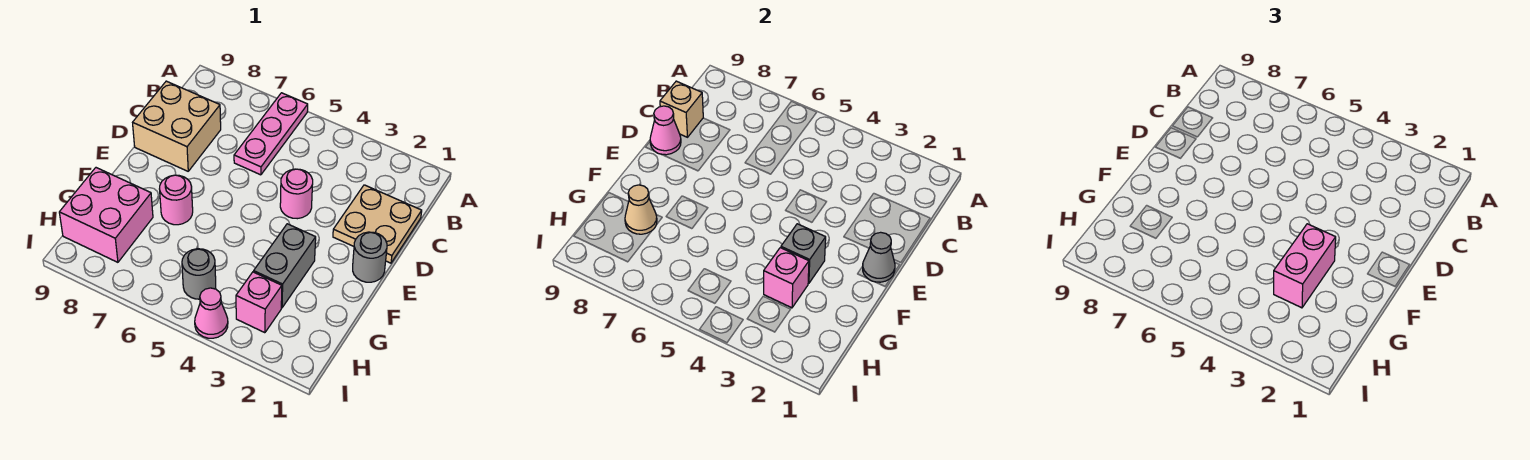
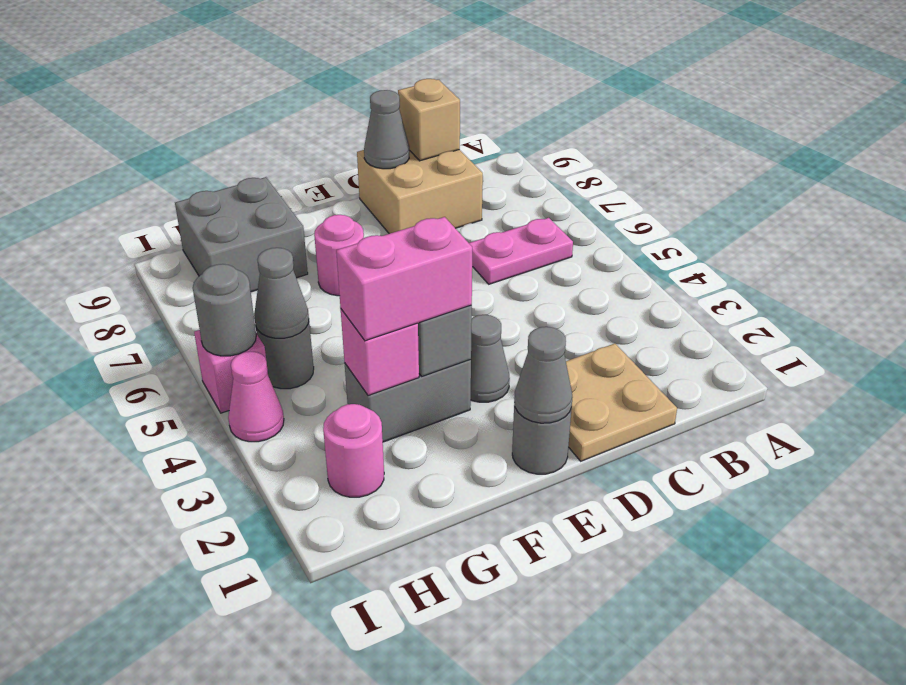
pink 1x3 plate [234,93,308,175] -> pink 1x2 plate [469,218,573,284]
pink 1x1 round brick [280,169,313,219] -> pink 1x1 round brick moved to [323,404,384,497]
pink 1x1 cone [650,106,681,155] -> grey 1x1 cone [364,90,409,169]
none -> grey 1x1 cone [471,315,510,402]
pink 2x2 brick [59,168,153,262] -> grey 2x2 brick [175,177,308,292]
tan 1x1 cone [625,185,657,234] -> none
pink 1x1 brick [236,272,282,333] -> pink 1x1 brick moved to [194,330,268,413]
none -> grey 1x1 cone [254,248,309,338]
none -> grey 1x1 round brick [193,264,256,356]

